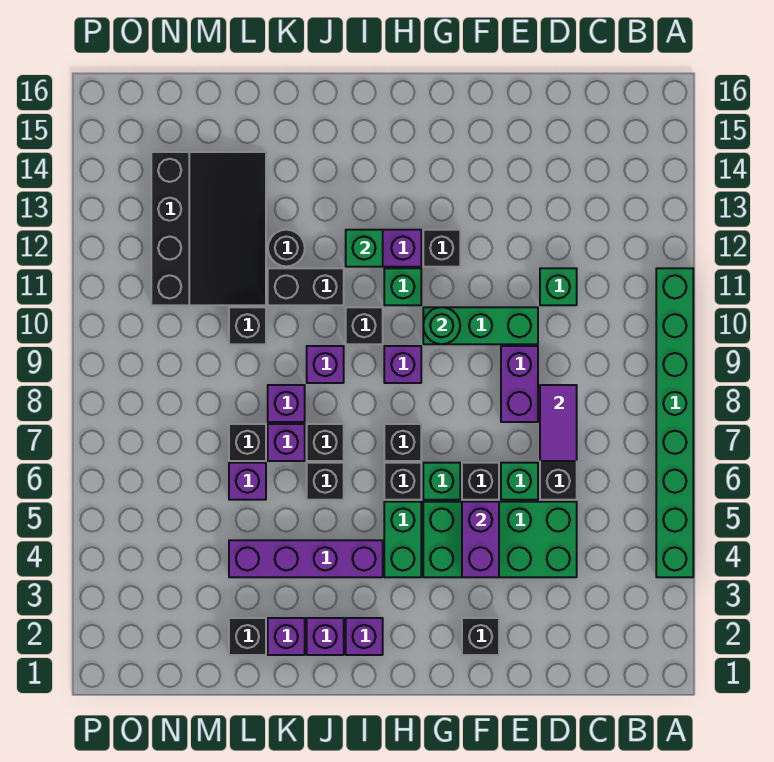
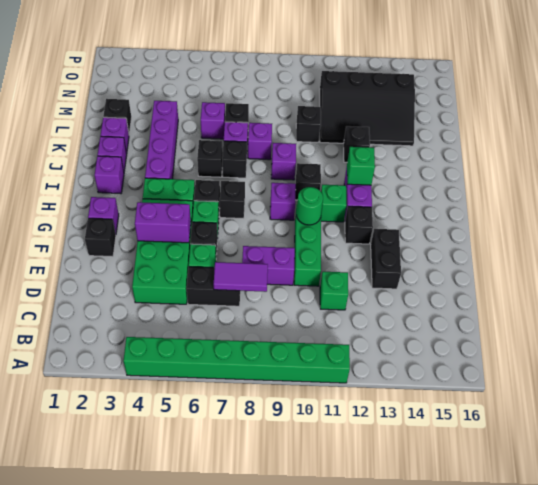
none -> purple 1x1 brick [88,197,119,233]
black 1x2 brick [268,268,344,305] -> black 1x2 brick moved to [371,229,401,289]
black 1x1 round brick [268,230,305,267] -> black 1x1 brick [344,126,370,162]

